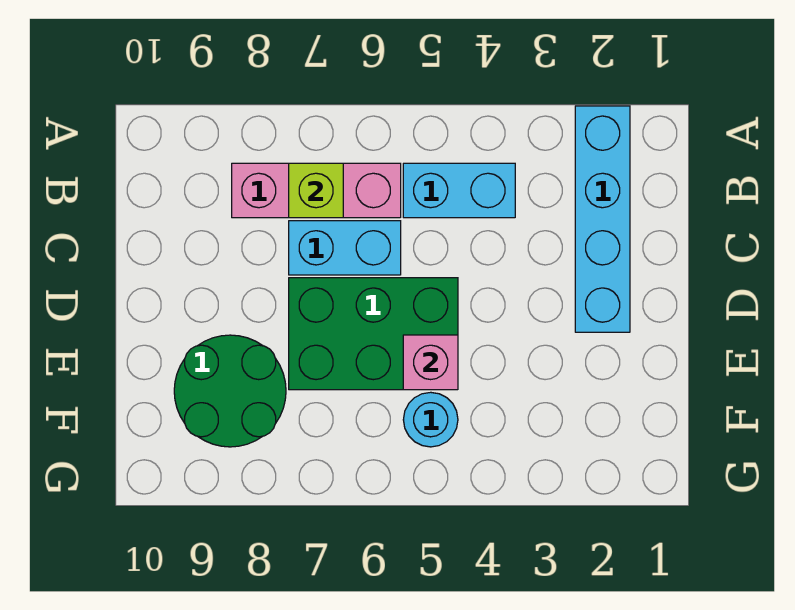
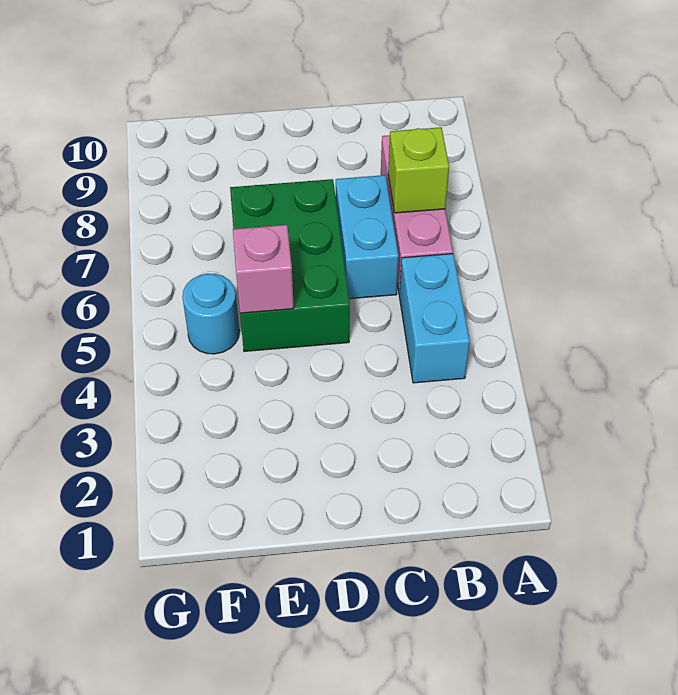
cyan 1x4 brick [575,106,630,332] -> none
green 2x2 round brick [174,335,286,447] -> none

